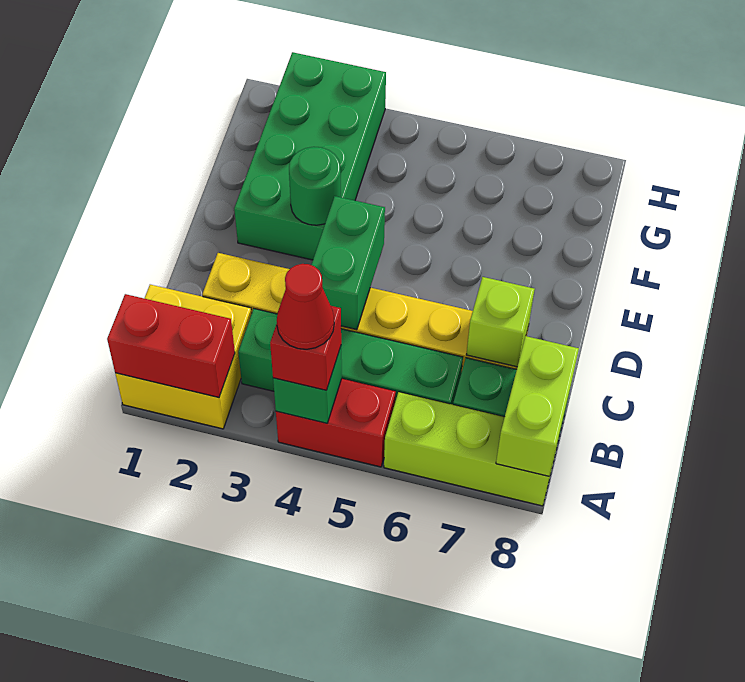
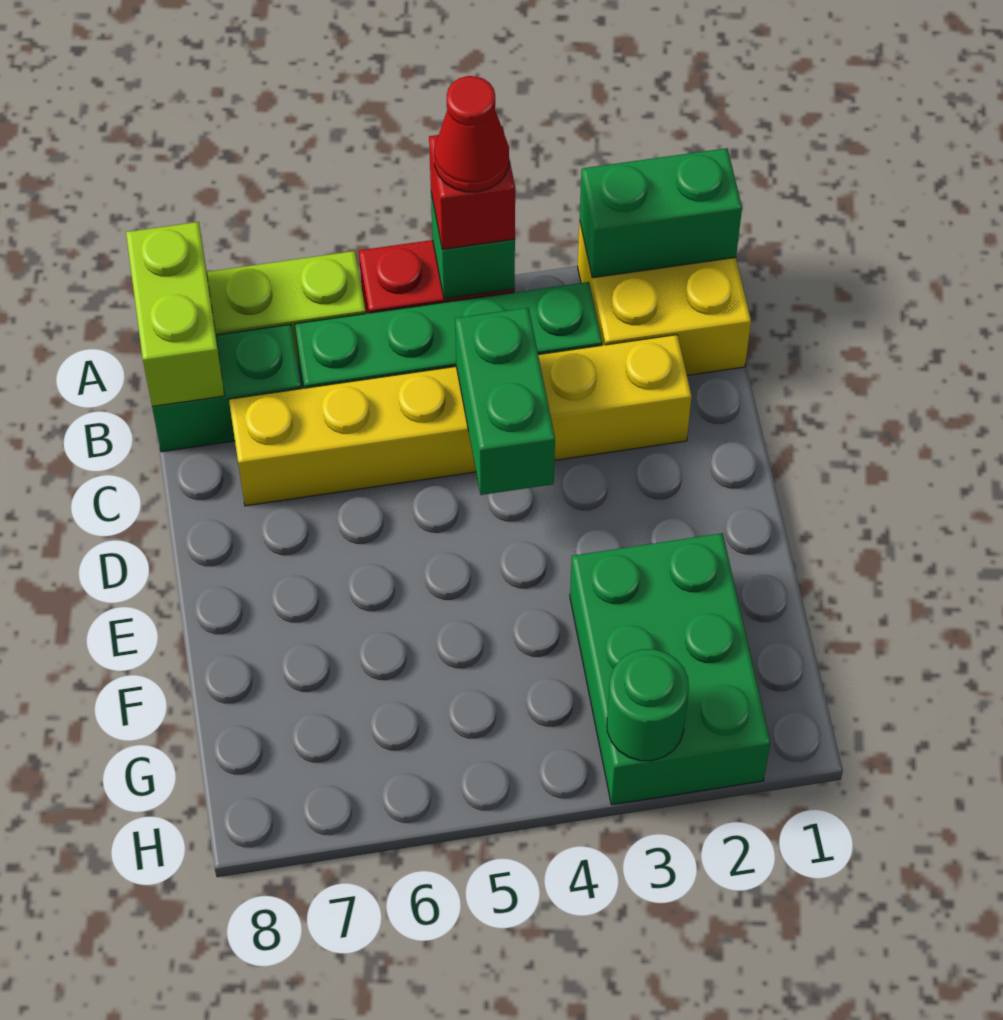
red 1x2 brick [107,294,235,398] -> green 1x2 brick [580,148,742,278]
lime 1x1 brick [466,277,535,367] -> none
green 2x4 brick [234,52,386,260] -> green 2x3 brick [570,533,770,805]
green 1x1 round brick [289,147,341,225] -> green 1x1 round brick moved to [607,649,689,761]

